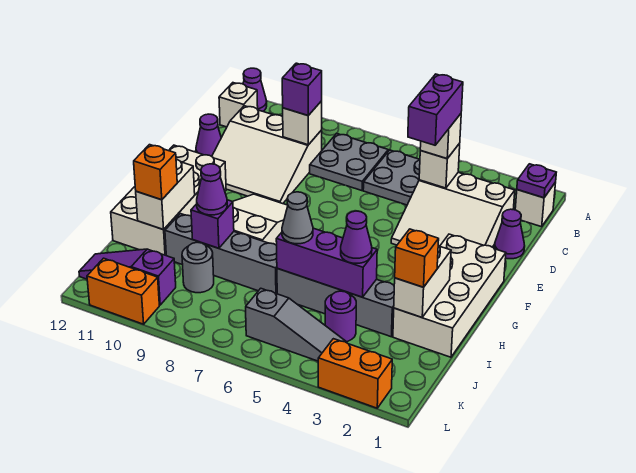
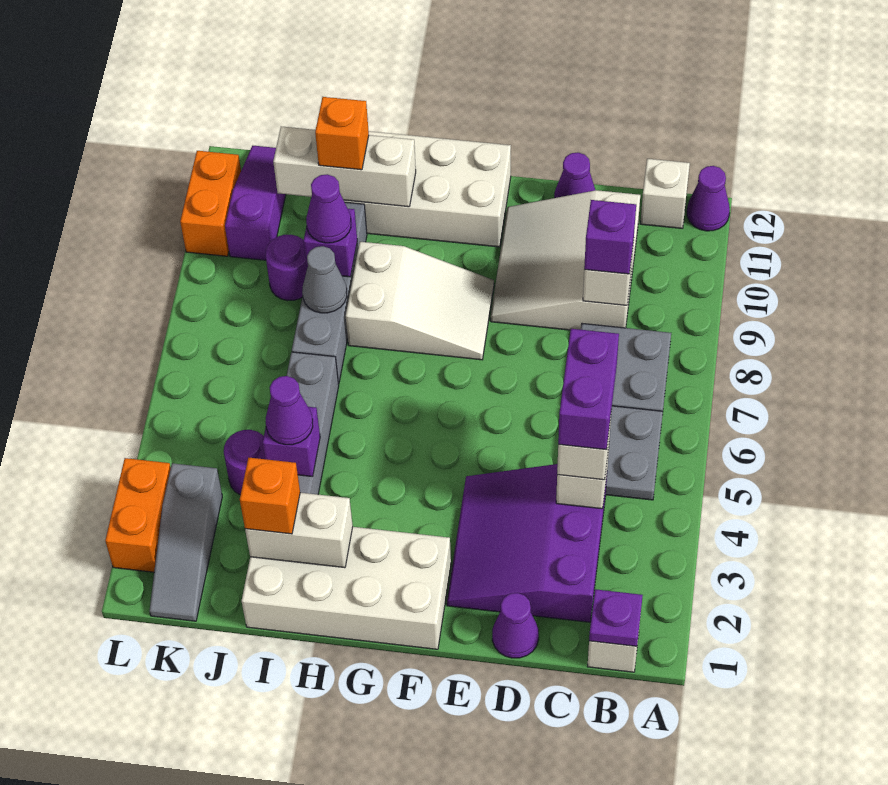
white 3x3 slope [391,172,515,247] -> purple 3x3 slope [447,464,607,622]
purple 1x2 brick [408,74,463,145] -> purple 1x2 brick turned to [558,329,619,450]
white 1x2 brick [136,159,195,230] -> white 1x3 brick [273,126,416,207]
purple 1x3 brick [276,228,377,297] -> purple 1x1 brick [263,407,320,477]
grey 1x1 cone [282,192,313,244] -> grey 1x1 cone moved to [302,246,347,313]
grey 1x1 round brick [182,242,214,293] -> purple 1x1 round brick [265,235,307,301]
grey 1x3 slope [246,288,346,361] -> grey 1x3 slope moved to [150,463,222,621]

